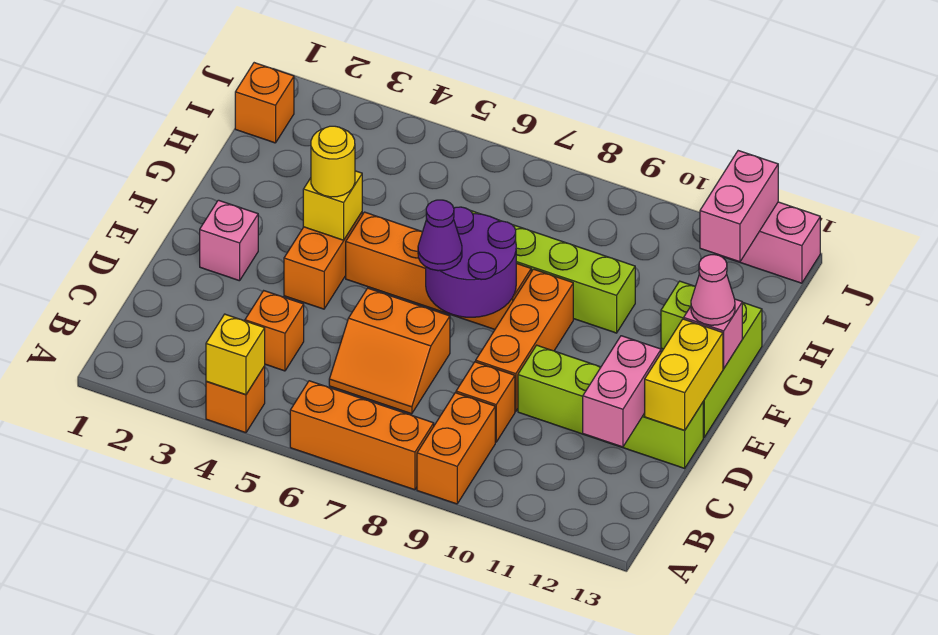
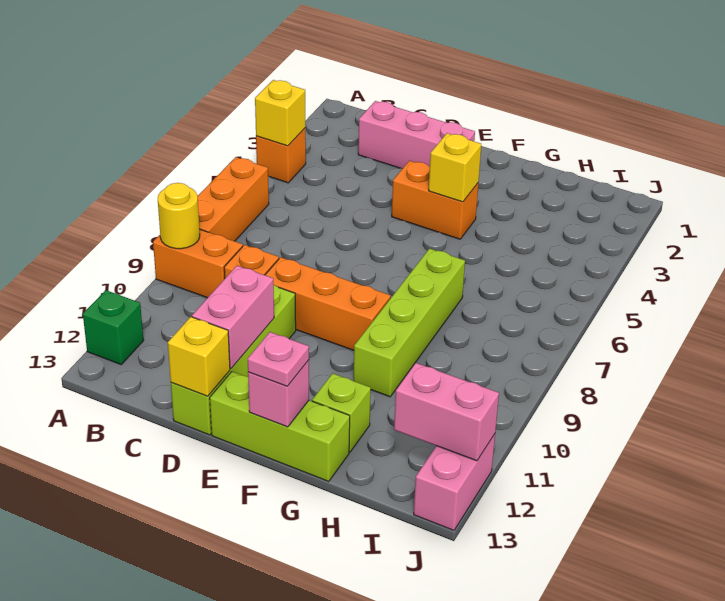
none -> green 1x1 brick [83,290,144,365]
orange 1x1 brick [245,291,304,371] -> none
orange 2x2 slope [329,288,450,414] -> none
pink 1x2 brick [583,336,661,447] -> pink 1x2 brick turned to [192,266,274,369]
yellow 1x2 brick [645,319,723,430] -> yellow 1x1 brick [168,317,230,396]
pink 1x1 brick [200,200,258,281] -> pink 1x3 brick [358,101,475,169]
purple 2x2 round brick [426,207,516,317] -> none
purple 1x1 cone [418,200,462,271] -> none
yellow 1x1 round brick [311,126,355,197] -> yellow 1x1 round brick moved to [158,183,200,249]
orange 1x4 brick [346,212,531,329] -> none
pink 1x1 cone [691,255,735,325] -> pink 1x1 plate [248,332,309,386]
orange 1x1 brick [235,63,294,143] -> none

